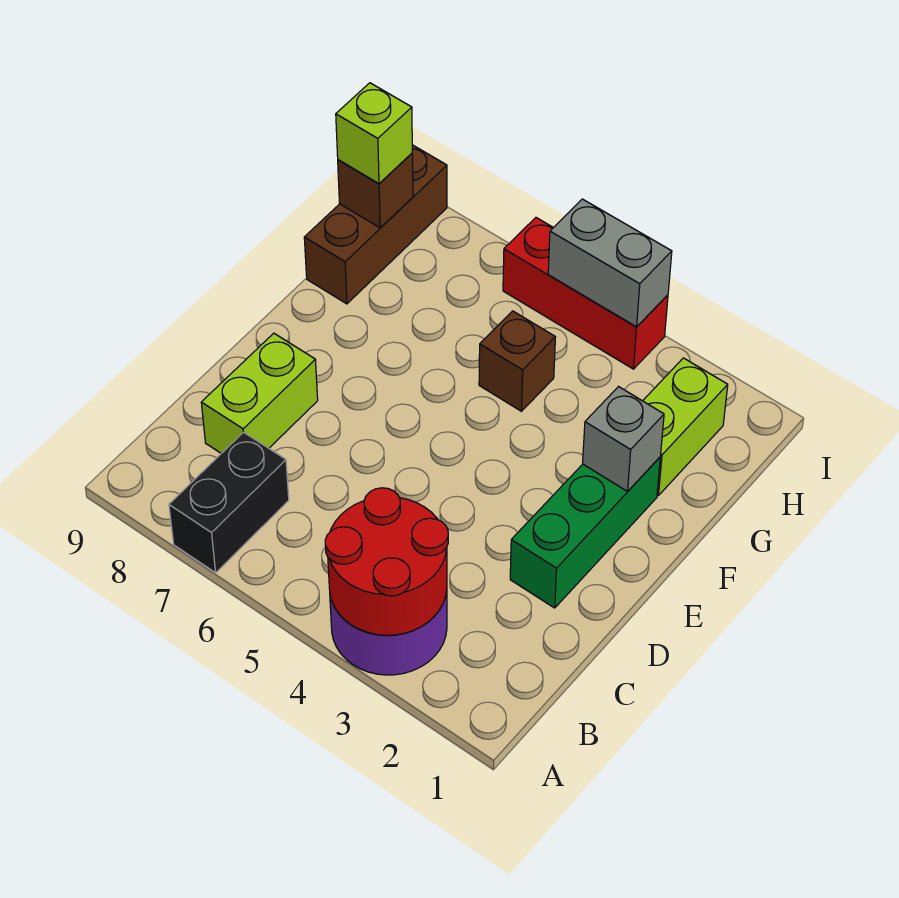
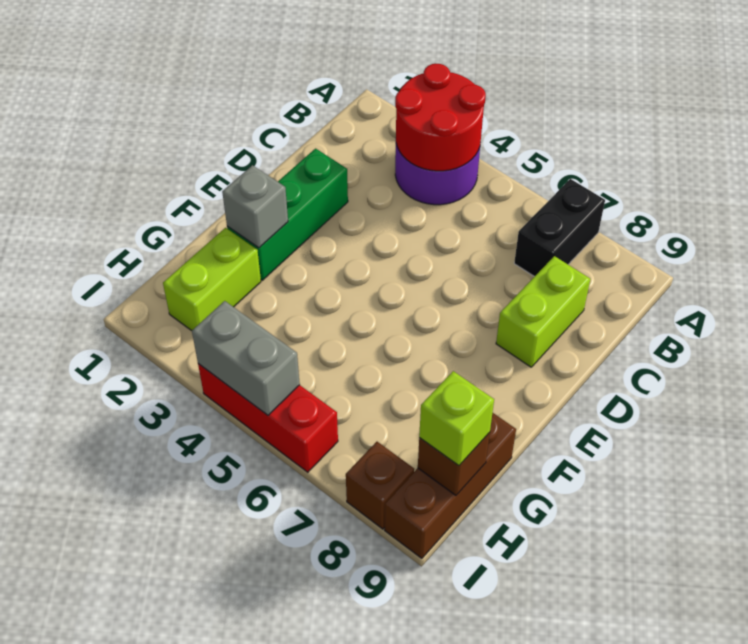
brown 1x1 brick [479,311,555,411] -> brown 1x1 brick moved to [346,442,414,529]

